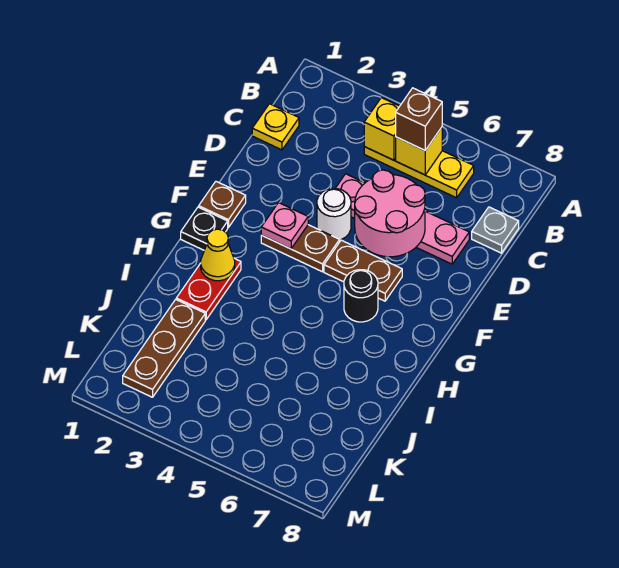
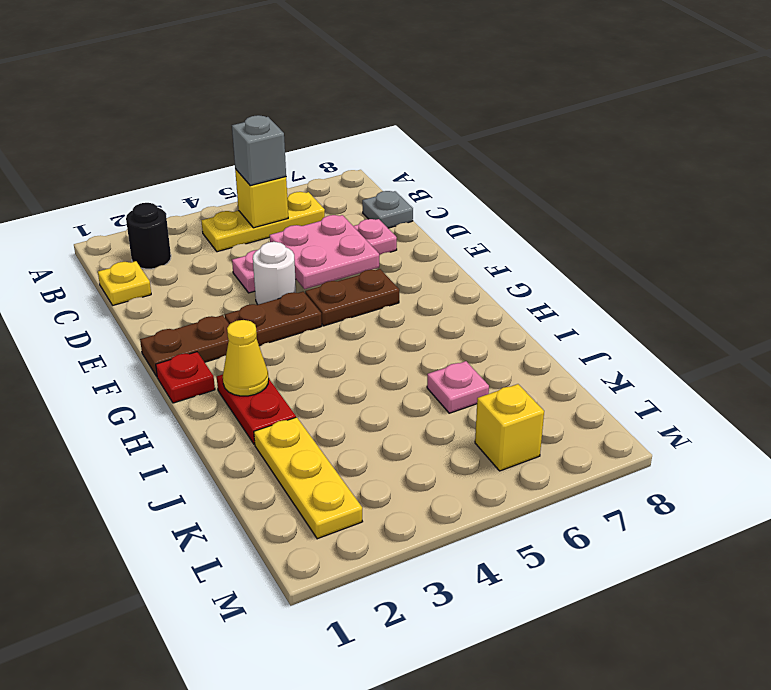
yellow 1x1 brick [364,98,400,160] -> yellow 1x1 brick moved to [475,384,544,471]
brown 1x1 brick [396,88,442,150] -> grey 1x1 brick [232,115,286,186]
pink 2x2 round brick [355,170,425,257] -> pink 2x2 plate [269,215,379,289]
brown 1x1 plate [199,182,246,228] -> brown 1x2 plate [140,315,230,376]
pink 1x1 plate [261,203,308,249] -> pink 1x1 plate moved to [427,361,489,413]
black 1x1 plate [181,207,228,250] -> red 1x1 plate [156,352,215,403]
black 1x1 round brick [344,270,378,322] -> black 1x1 round brick moved to [126,203,171,269]
brown 1x3 plate [123,299,205,397] -> yellow 1x3 plate [254,417,363,539]

